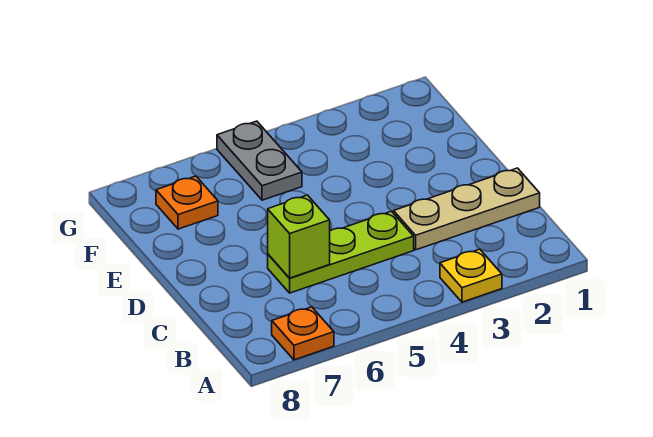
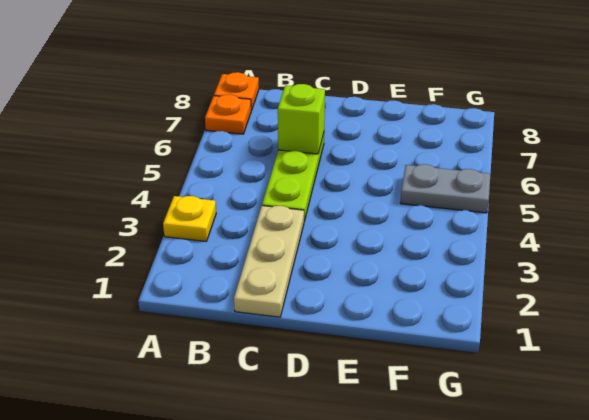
orange 1x1 plate [156,176,218,229] -> orange 1x1 plate moved to [214,72,259,111]

